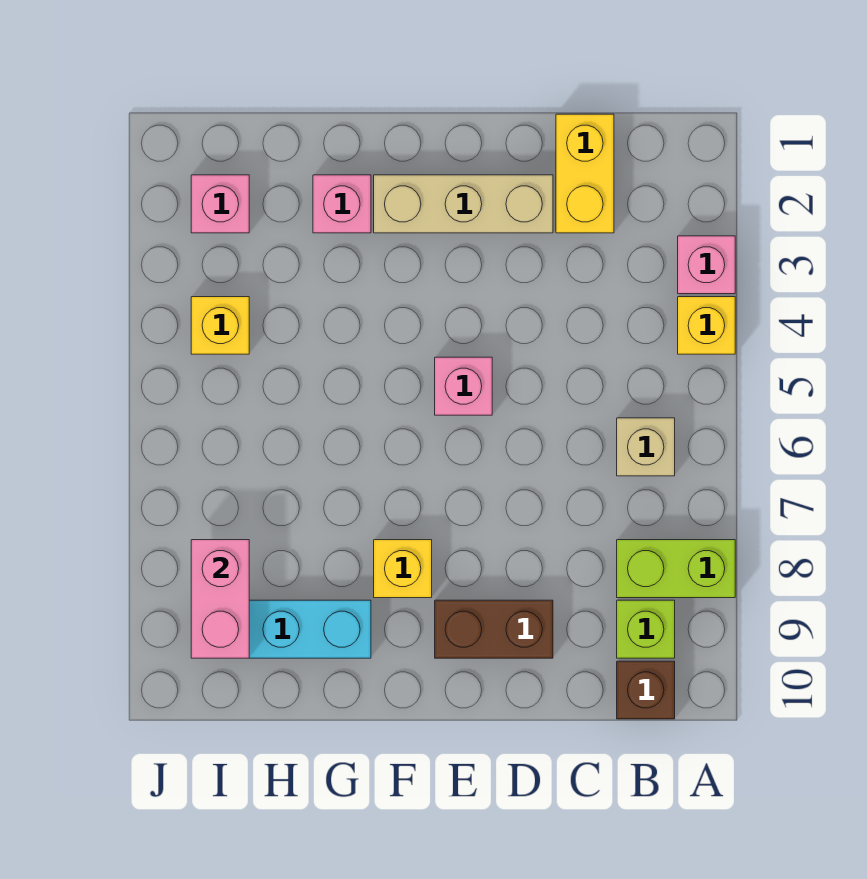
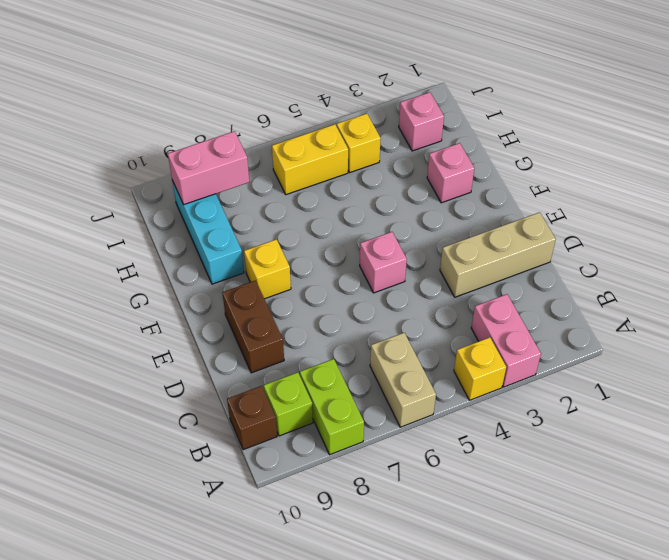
pink 1x1 brick [678,236,735,294] -> pink 1x2 brick [471,294,541,387]
tan 1x1 brick [617,418,675,476] -> tan 1x2 brick [370,333,436,427]
yellow 1x2 brick [556,114,614,233] -> yellow 1x2 brick moved to [272,124,348,195]
tan 1x3 brick [374,175,553,233] -> tan 1x3 brick turned to [440,212,556,297]

